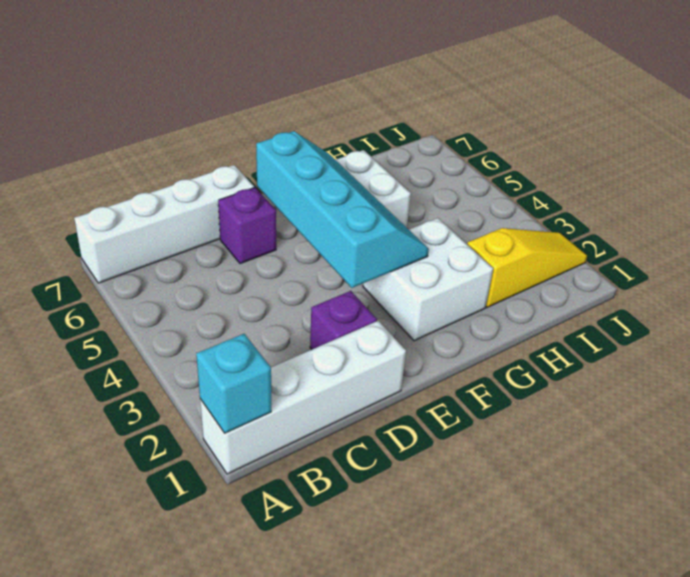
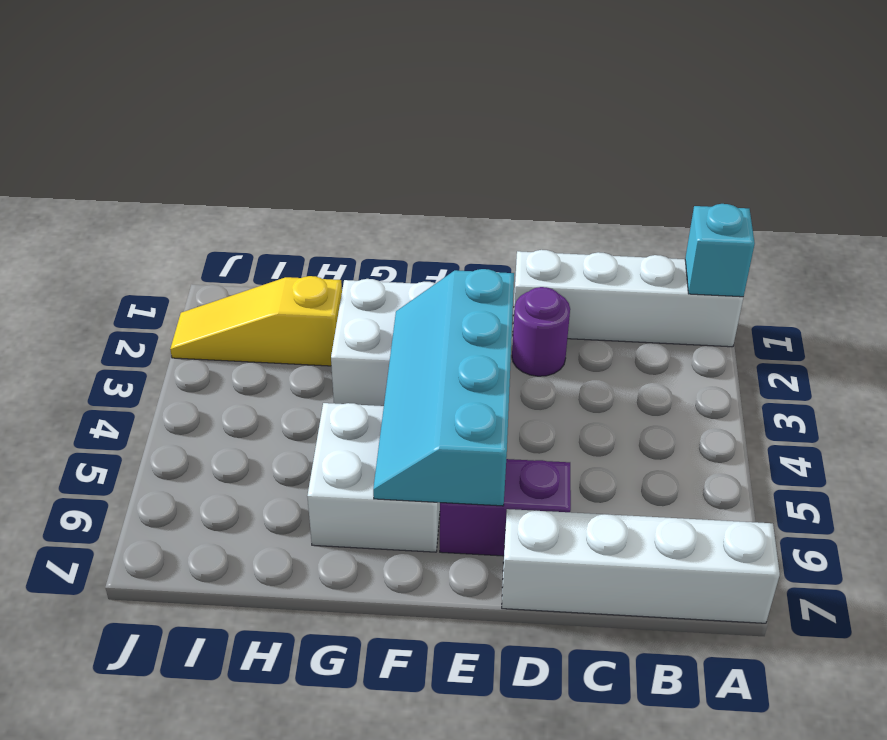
purple 1x1 brick [310,291,377,349] -> purple 1x1 round brick [512,287,570,376]
purple 1x1 brick [218,187,276,264] -> purple 1x2 brick [440,459,571,556]

